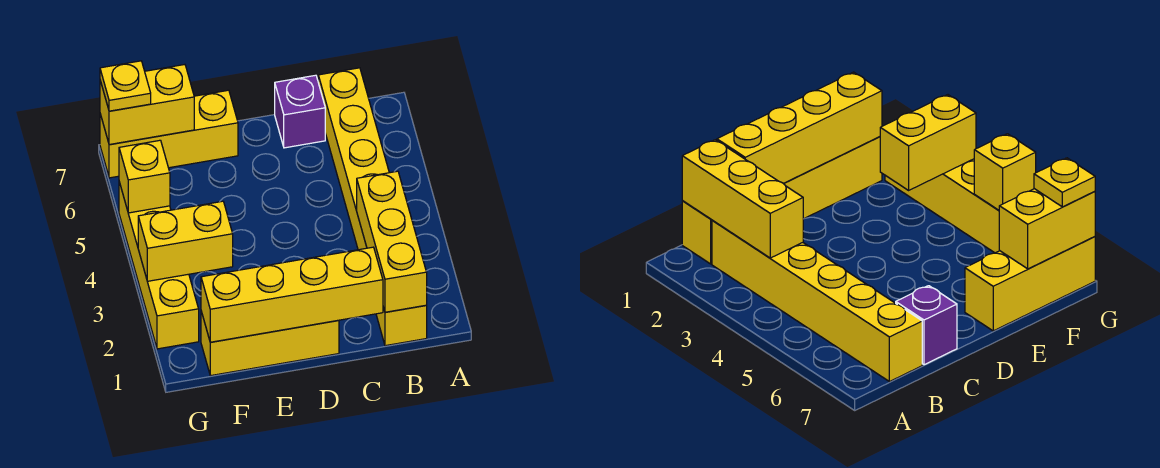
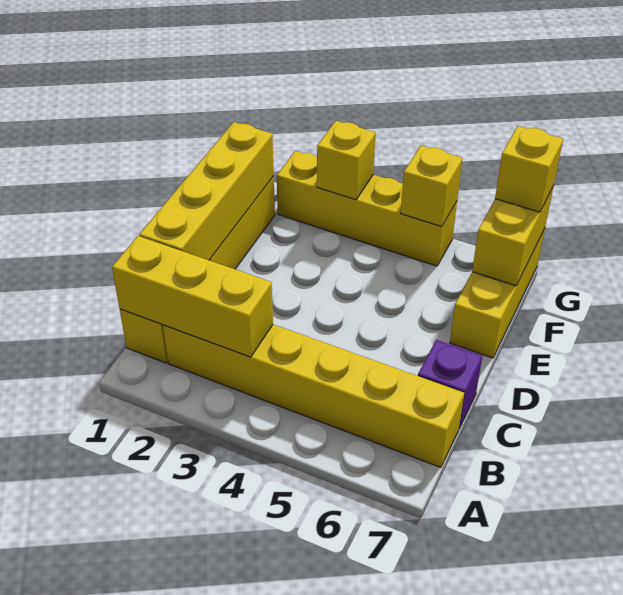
yellow 1x2 brick [138,201,233,281] -> yellow 1x1 brick [317,121,376,200]
yellow 1x1 plate [100,61,151,111] -> yellow 1x1 brick [495,126,563,212]

